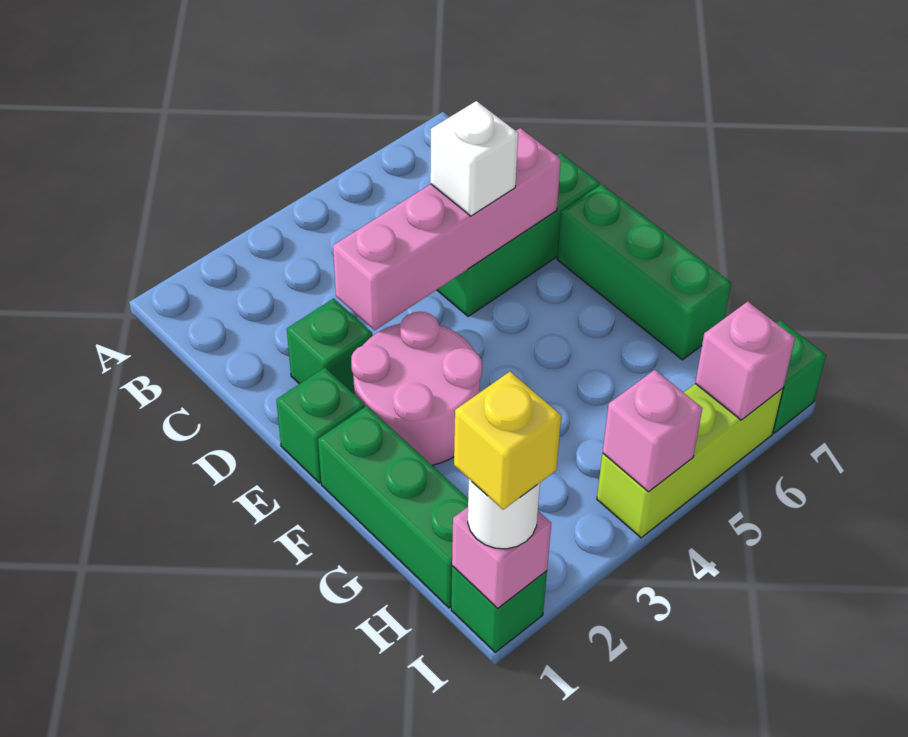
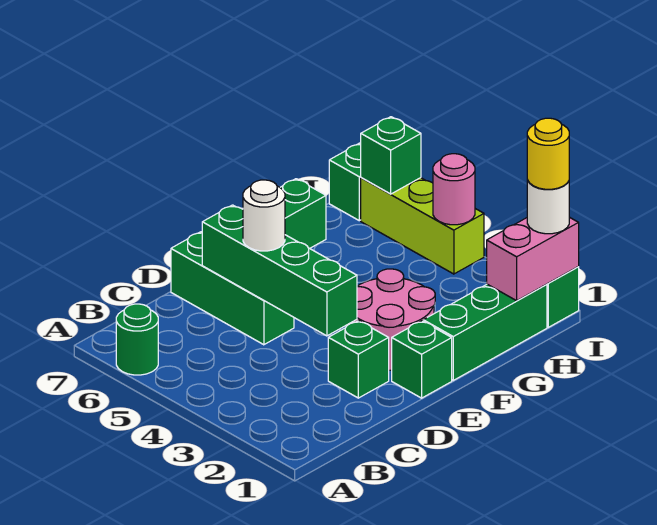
none -> green 1x1 round brick [116,304,158,375]
pink 1x4 brick [333,128,561,330] -> green 1x4 brick [202,205,357,336]
white 1x1 brick [430,101,518,216] -> white 1x1 round brick [243,180,285,251]
pink 1x1 brick [452,507,551,608] -> pink 1x2 brick [487,217,579,301]
yellow 1x1 brick [454,372,561,510] -> yellow 1x1 round brick [527,118,569,189]
pink 1x1 brick [603,370,702,492] -> pink 1x1 round brick [433,154,475,225]
pink 1x1 brick [695,301,795,420] -> green 1x1 brick [361,117,421,194]

